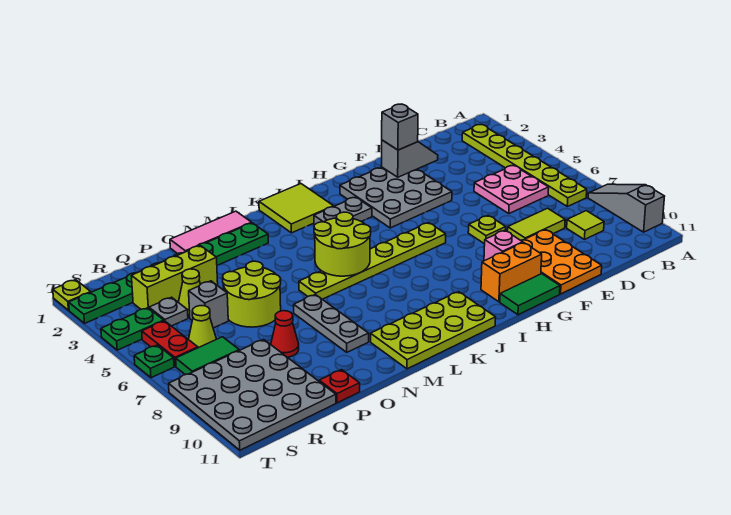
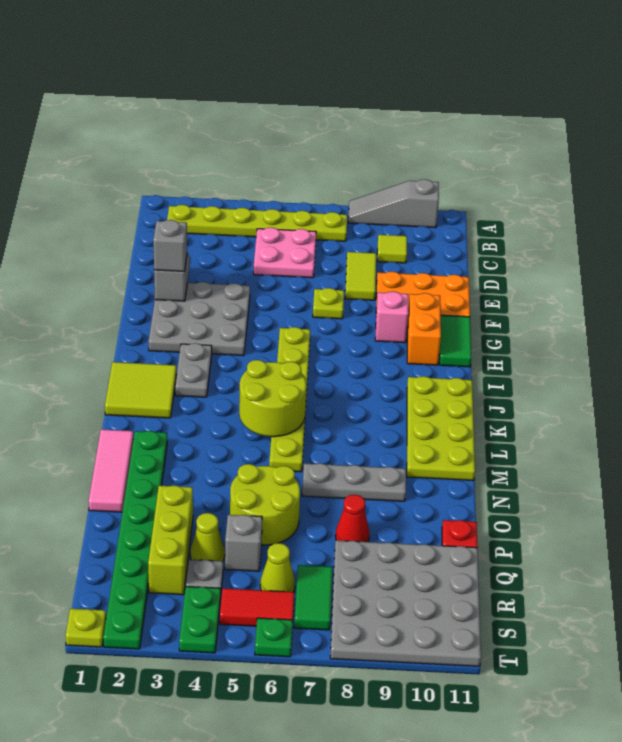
red 1x2 plate [142,321,198,366] -> red 1x2 tile [220,588,294,626]

